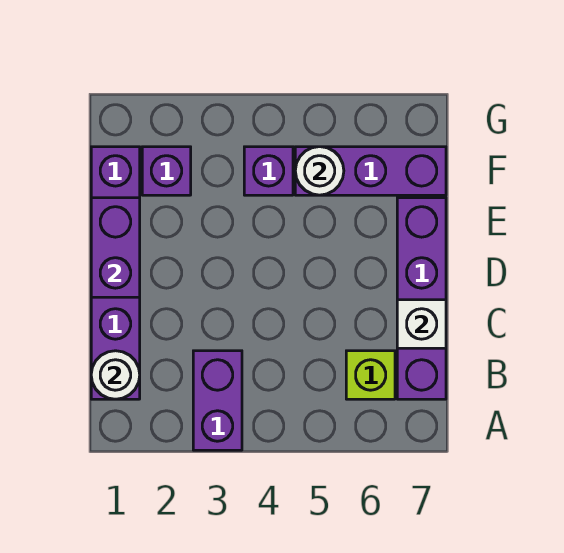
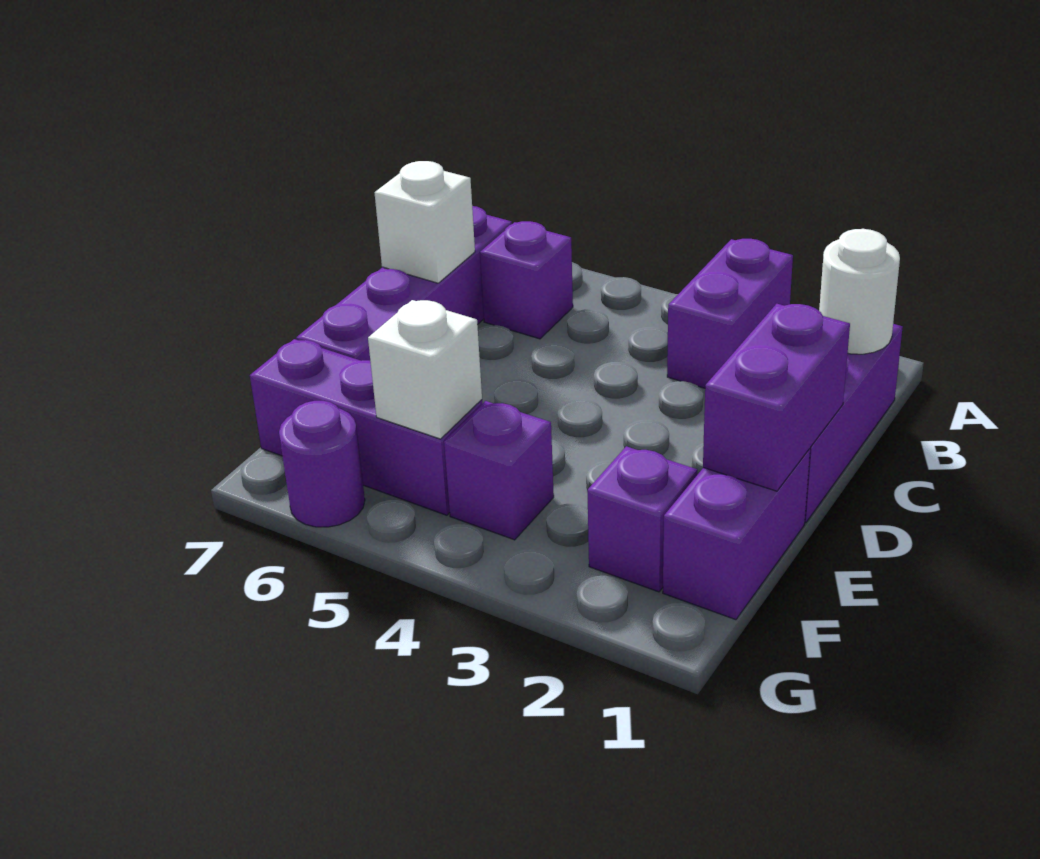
lime 1x1 brick [346,351,395,399] -> purple 1x1 brick [480,221,573,339]
white 1x1 round brick [295,147,344,195] -> white 1x1 brick [368,300,482,439]
none -> purple 1x1 round brick [279,401,365,527]

